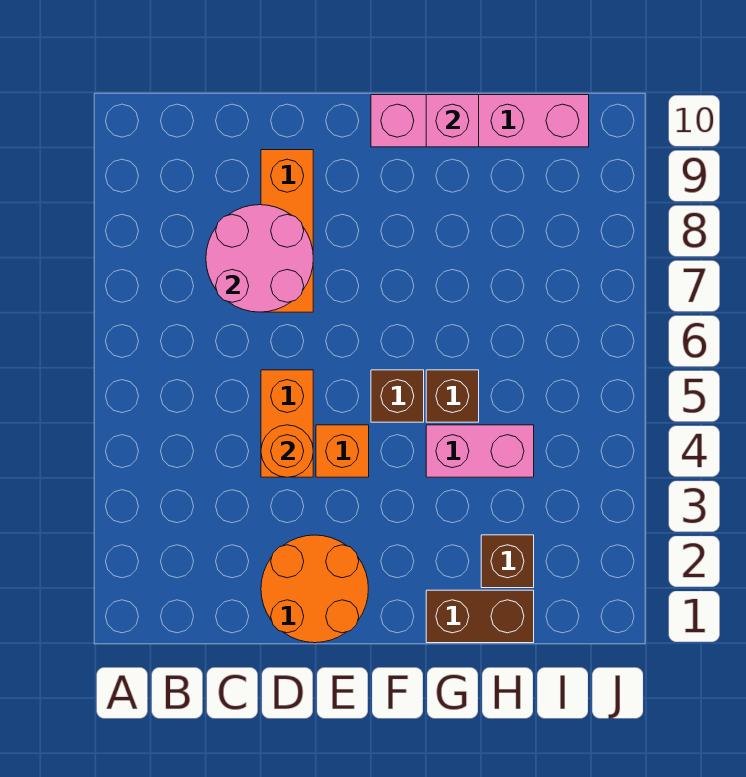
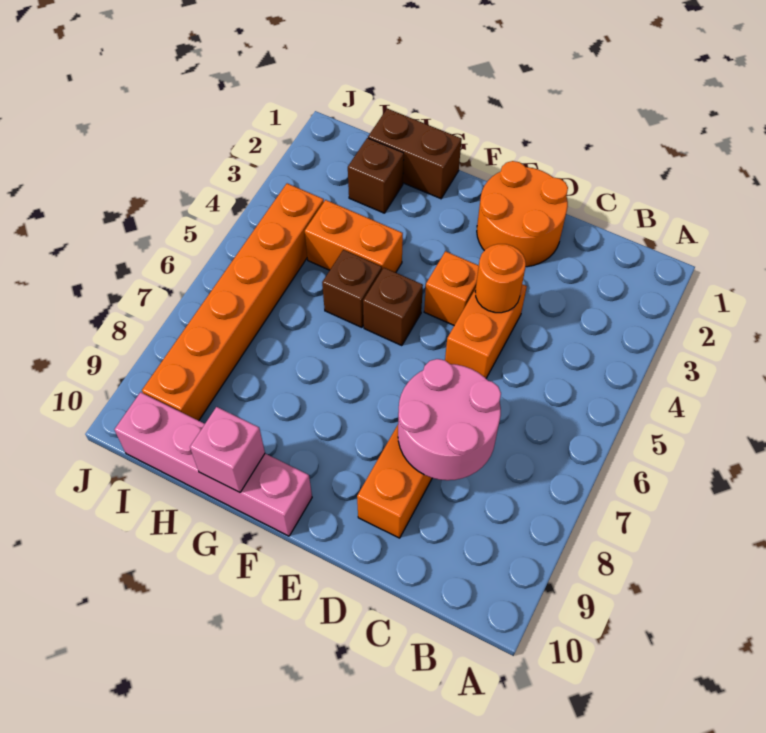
pink 1x2 brick [426,425,534,477] -> orange 1x2 brick [305,200,403,273]
none -> orange 1x6 brick [142,183,324,421]

